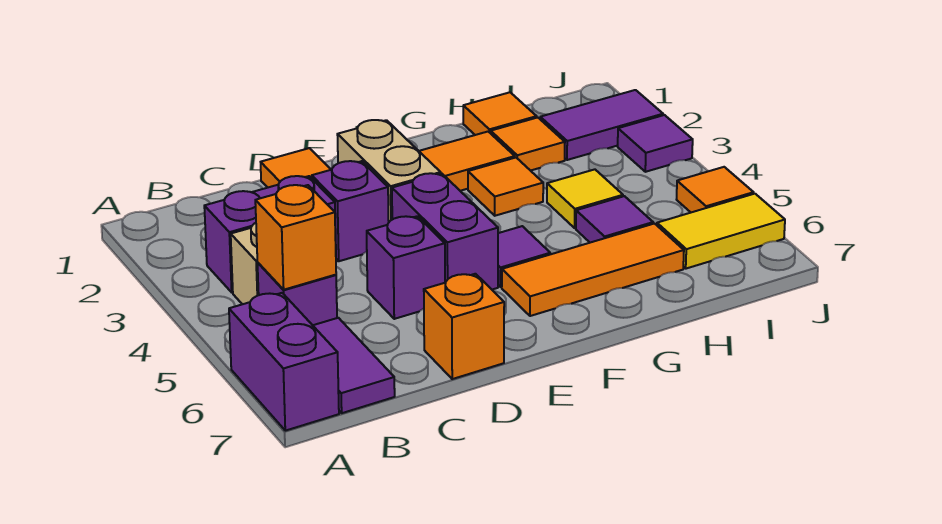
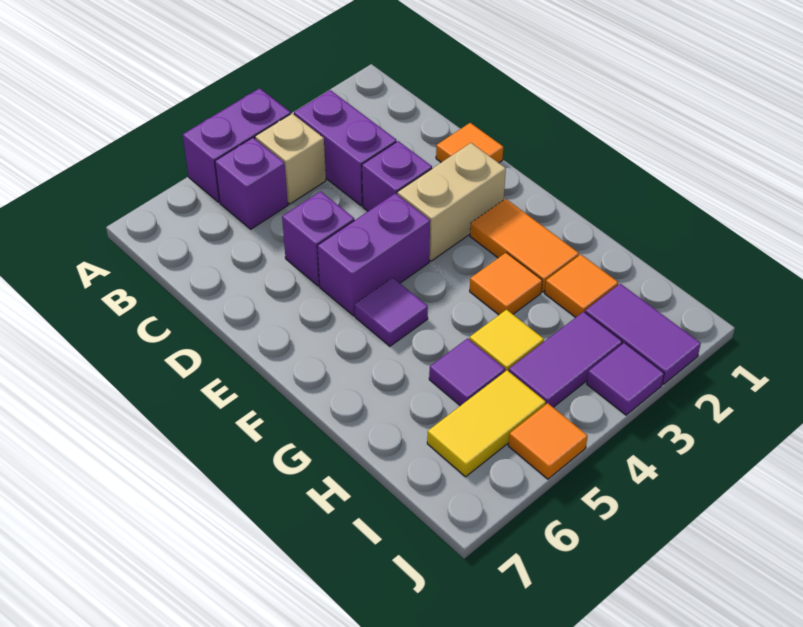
purple 1x2 brick [229,293,339,431] -> purple 1x2 brick moved to [183,88,291,202]
orange 1x1 brick [255,185,336,290] -> none
purple 1x2 tile [313,318,395,413] -> purple 1x2 tile moved to [509,312,622,407]
orange 1x1 brick [424,274,504,379] -> none
orange 1x3 tile [502,224,684,316] -> none
orange 1x1 tile [463,92,537,135] -> none
yellow 1x2 tile [657,194,785,269] -> yellow 1x2 tile turned to [427,370,546,477]

